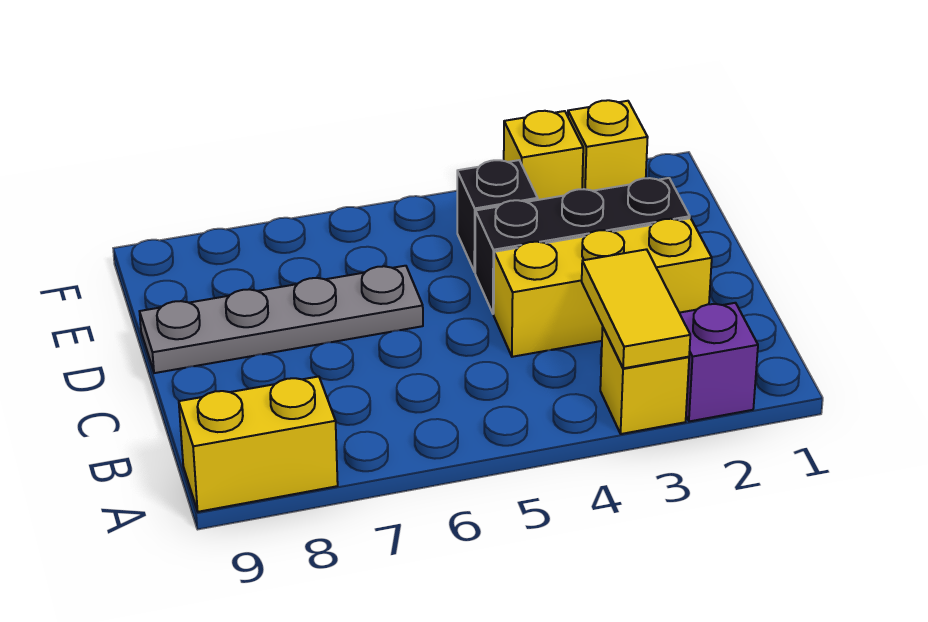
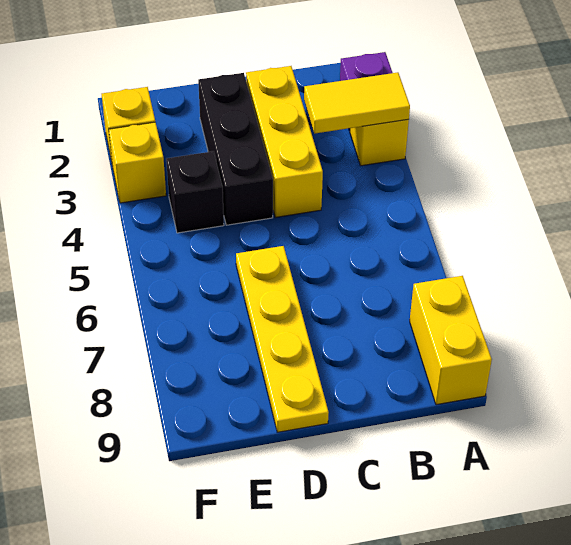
grey 1x4 plate [139,266,423,373] -> yellow 1x4 plate [236,246,329,432]

